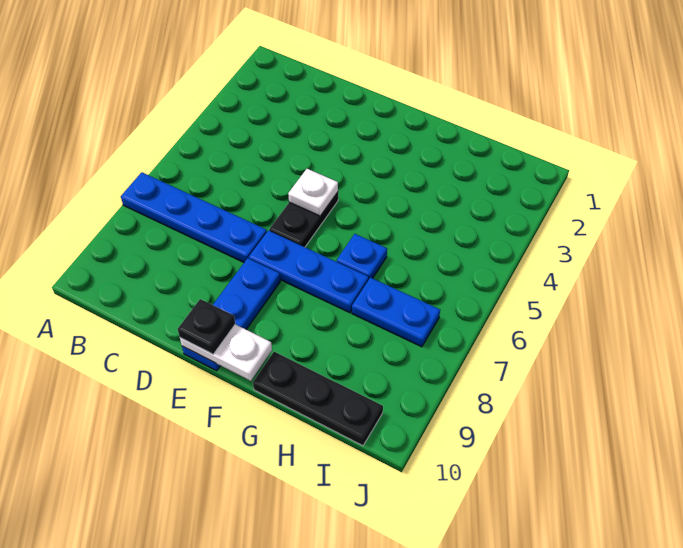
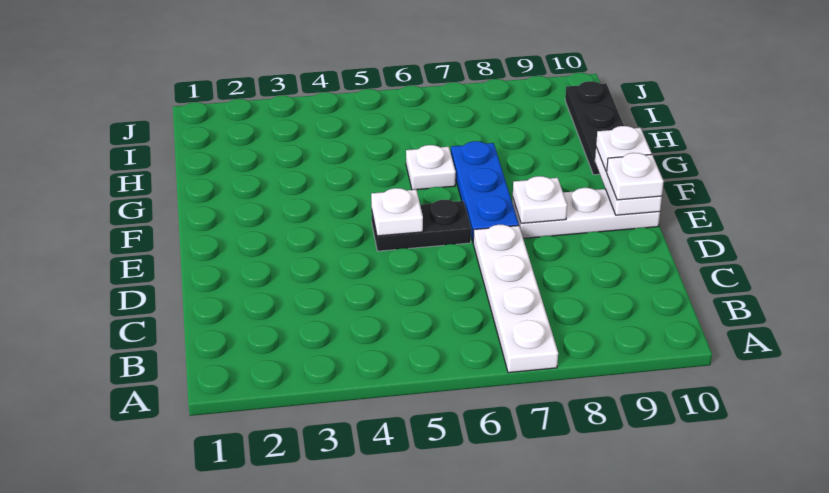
blue 1x4 plate [121,172,267,262] -> white 1x4 plate [473,225,558,373]
blue 1x3 plate [182,258,280,371] -> white 1x3 plate [512,188,660,238]
none -> white 1x1 plate [513,176,567,223]
black 1x1 plate [178,299,235,354] -> white 1x1 plate [607,153,664,200]
none -> white 1x1 plate [596,126,652,172]
blue 1x1 plate [337,234,387,278] -> white 1x1 plate [406,145,456,190]
blue 1x2 plate [352,278,440,347] -> none

